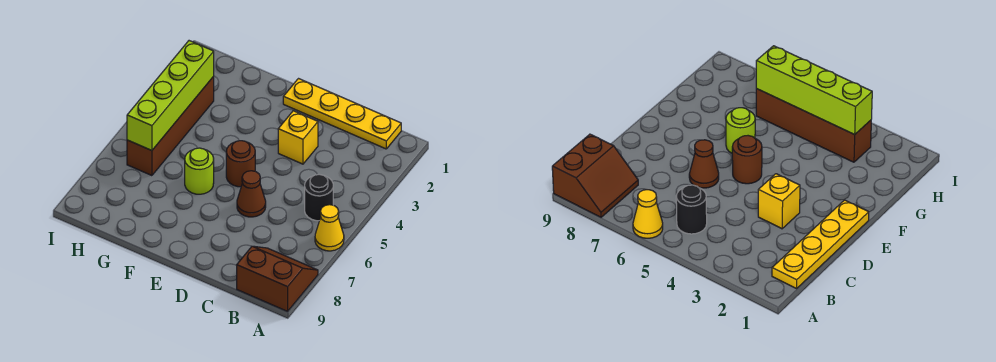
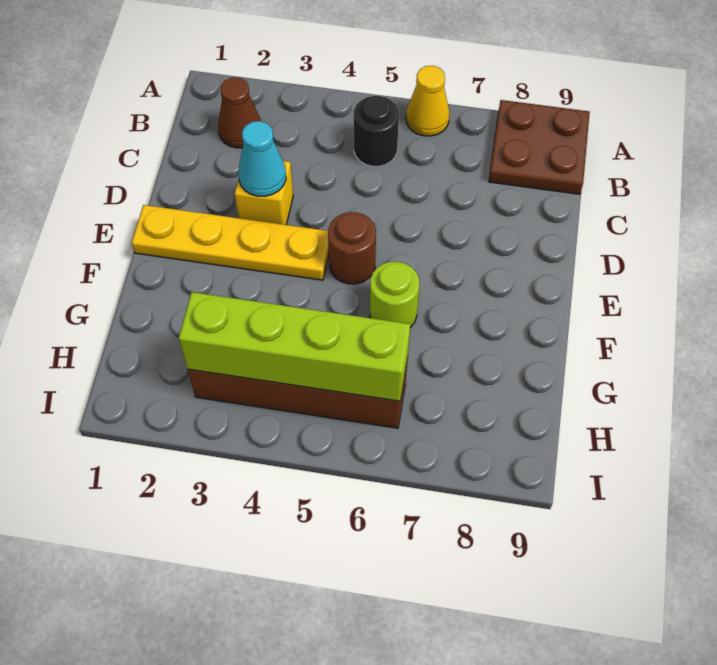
brown 2x2 slope [237,246,318,311] -> brown 2x2 plate [489,100,590,194]
yellow 1x4 plate [283,79,401,149] -> yellow 1x4 plate turned to [131,205,329,280]
none -> cyan 1x1 cone [238,121,286,196]
brown 1x1 cone [237,171,266,217] -> brown 1x1 cone moved to [218,77,261,148]

